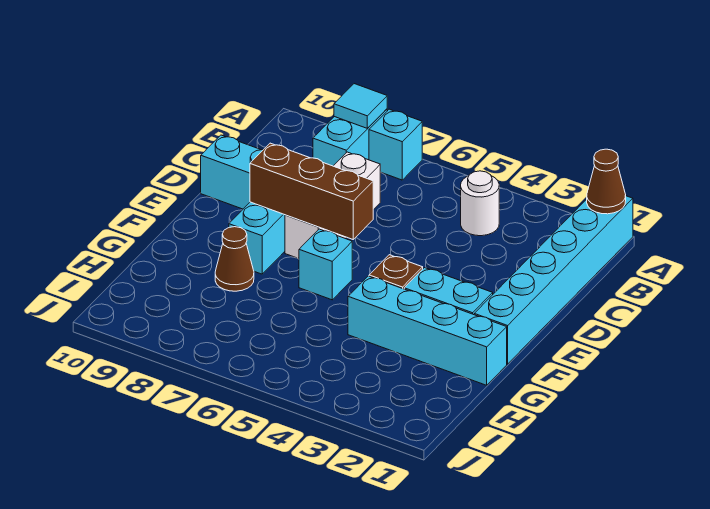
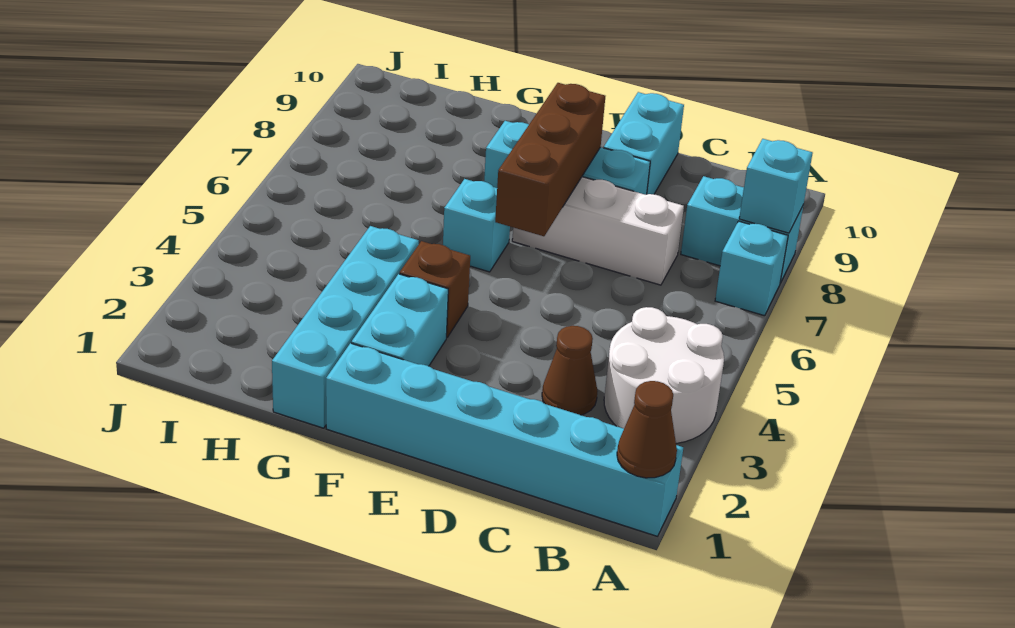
cyan 1x1 tile [334,84,387,128] -> cyan 1x1 brick [739,139,813,233]
white 1x1 round brick [461,171,499,236] -> white 2x2 round brick [604,307,724,443]
brown 1x1 cone [215,227,254,291] -> brown 1x1 cone moved to [542,326,597,415]

